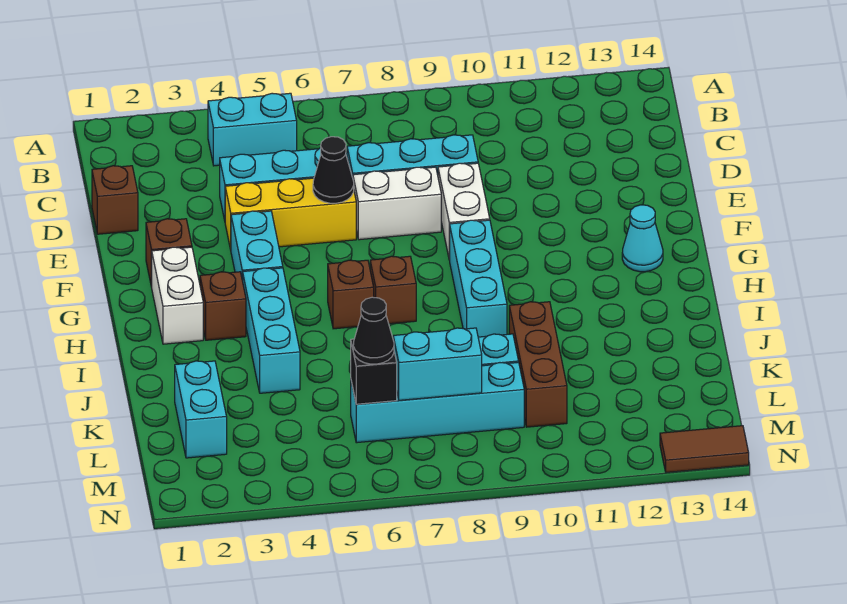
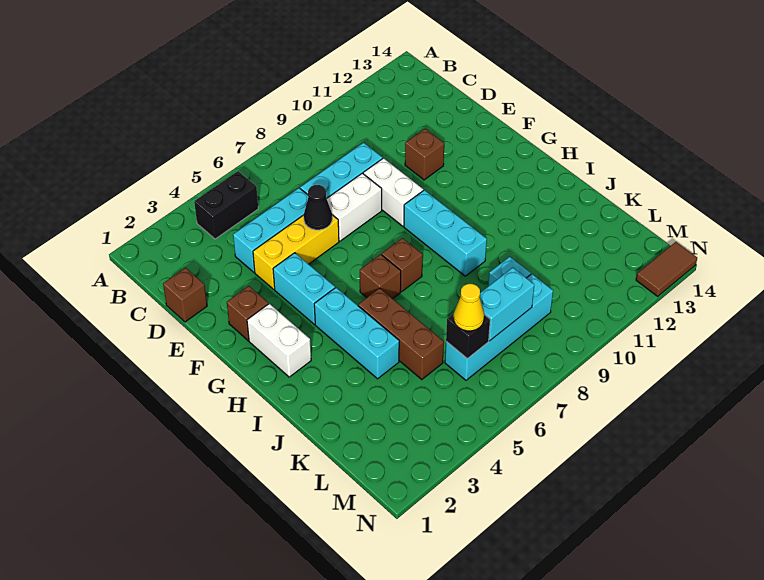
cyan 1x2 brick [208,93,297,166] -> black 1x2 brick [194,171,258,239]
cyan 1x1 cone [622,205,663,272] -> none
brown 1x1 brick [200,272,246,340] -> brown 1x1 brick moved to [405,129,444,180]
brown 1x3 brick [509,302,567,427] -> brown 1x3 brick moved to [358,288,444,379]
cyan 1x2 brick [175,361,227,458] -> none
black 1x1 cone [353,297,394,364] -> yellow 1x1 cone [454,284,484,331]

